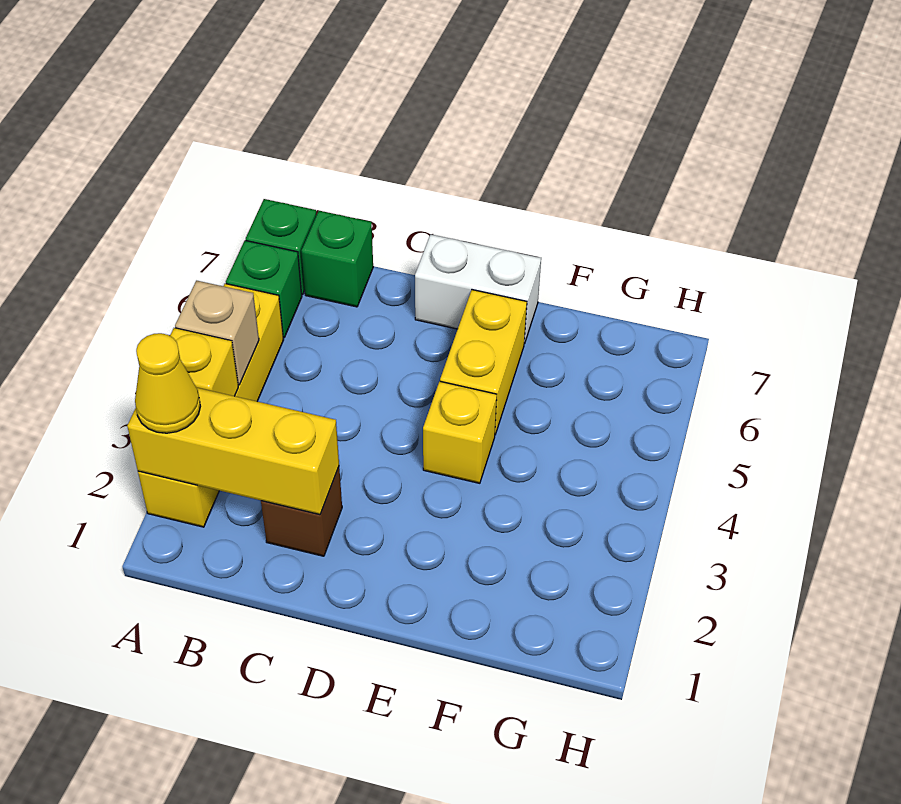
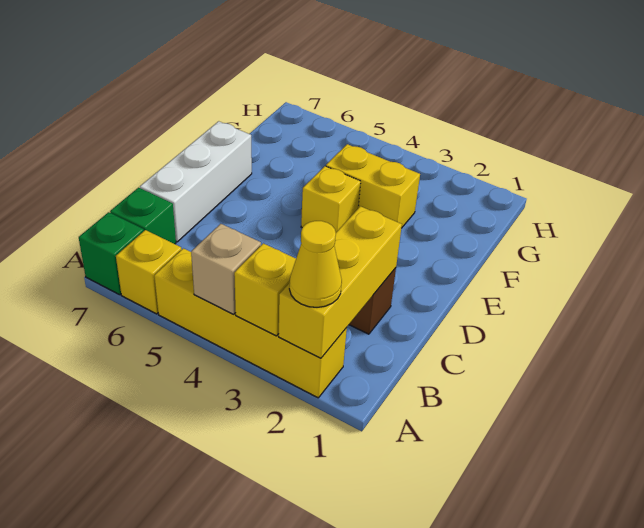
green 1x1 brick [226,240,302,338] -> yellow 1x1 brick [116,230,182,314]
white 1x2 brick [415,234,541,344] -> white 1x3 brick [140,121,252,242]
yellow 1x2 brick [440,290,527,435] -> yellow 1x2 brick moved to [326,144,420,227]

